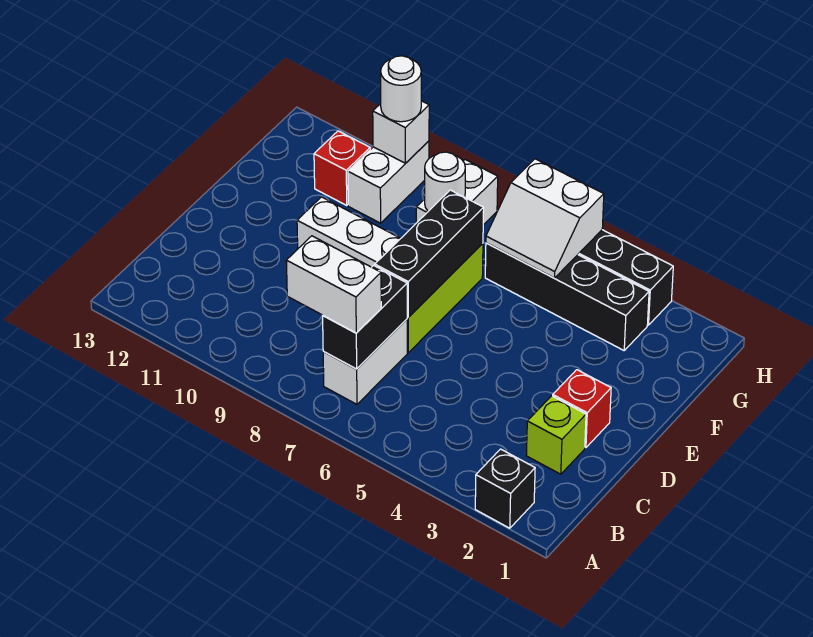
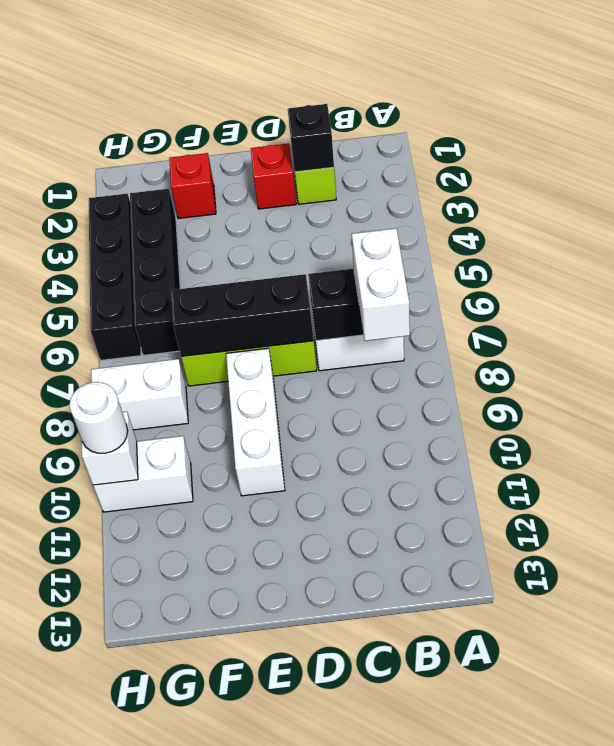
black 1x1 brick [475,449,535,528] -> black 1x1 brick moved to [288,104,334,172]
white 2x2 slope [486,159,604,278] -> none
white 1x1 round brick [425,152,465,211] -> none
red 1x1 brick [314,131,370,205] -> red 1x1 brick moved to [169,153,216,219]

